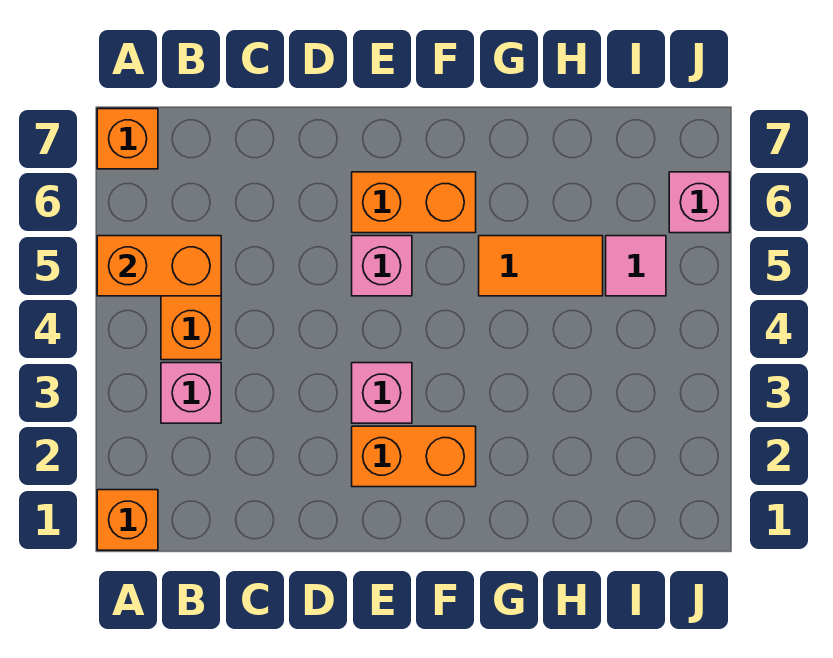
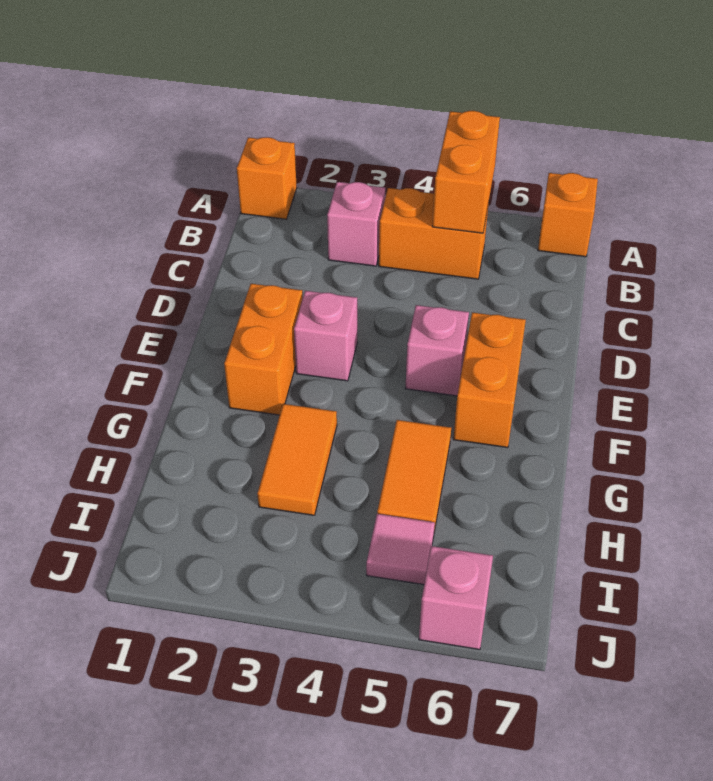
none -> orange 1x2 tile [257,404,337,515]

